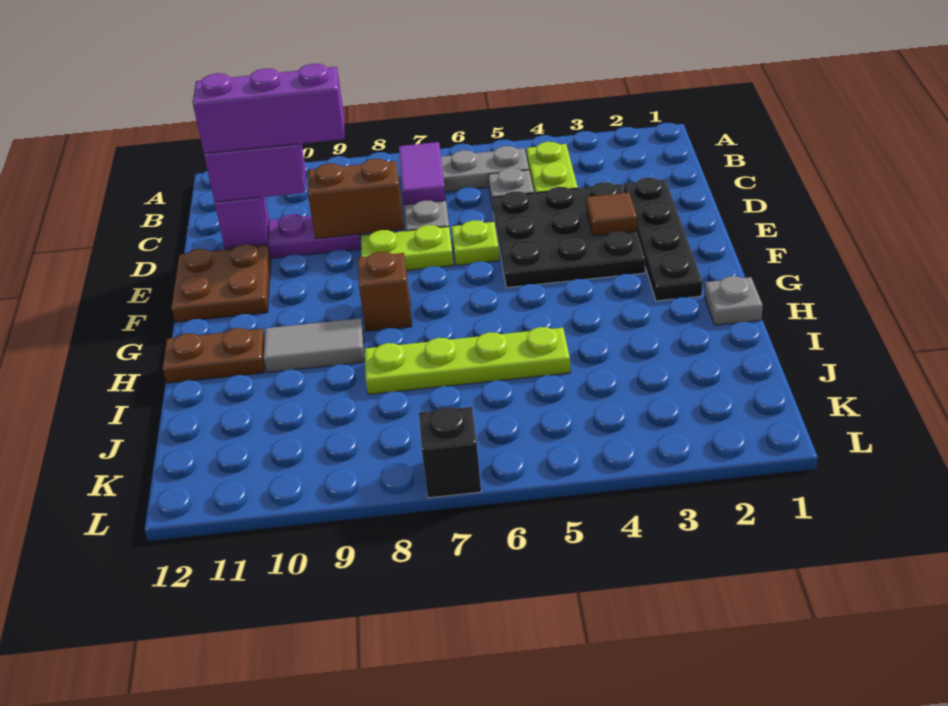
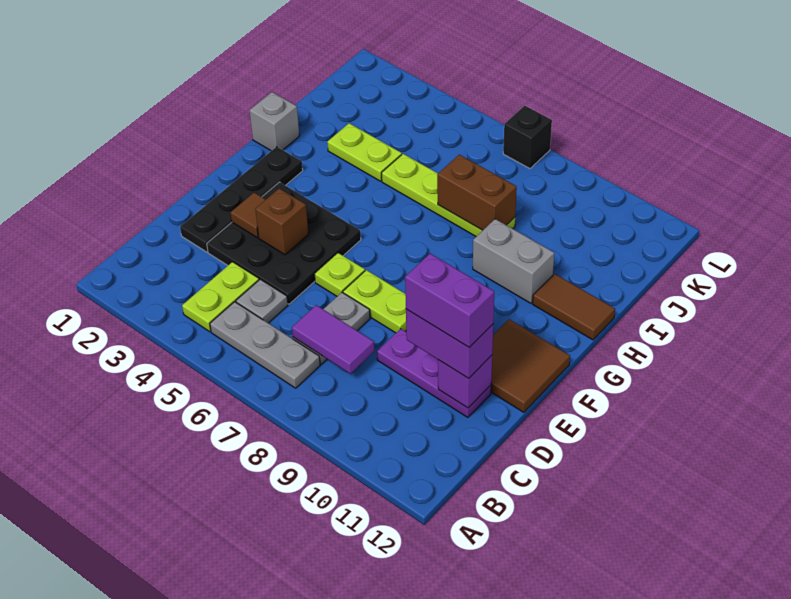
purple 1x2 tile [399,142,446,205] -> purple 1x2 tile turned to [292,305,374,373]
brown 1x2 brick [308,159,404,239] -> brown 1x2 brick moved to [437,155,517,230]
purple 1x3 brick [193,64,345,153] -> purple 1x2 brick [405,254,494,347]
brown 2x2 plate [171,244,271,322] -> brown 2x2 tile [491,319,570,412]
brown 1x1 brick [358,252,412,331] -> brown 1x1 brick moved to [255,188,308,255]
grey 1x1 plate [704,276,763,325] -> grey 1x1 brick [250,92,299,151]
grey 1x2 tile [264,318,364,373] -> grey 1x2 brick [473,219,554,303]
brown 1x2 plate [162,328,265,383] -> brown 1x2 tile [533,274,615,340]
none -> lime 1x2 plate [327,123,402,181]

